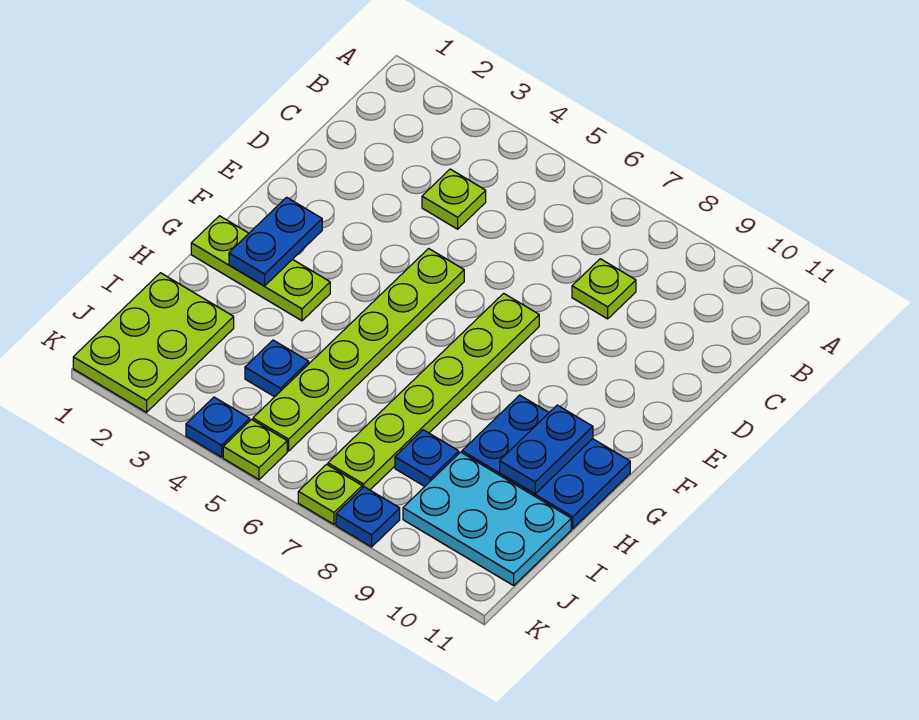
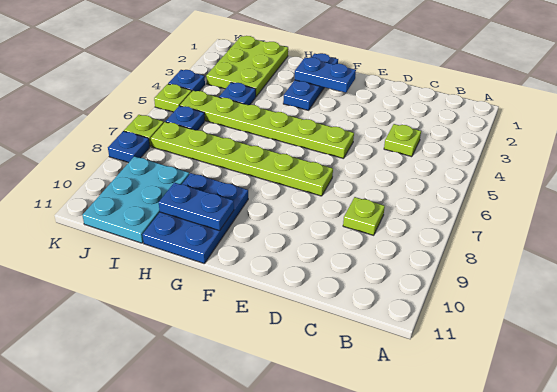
lime 1x3 plate [191,216,330,321] -> blue 1x3 plate [283,53,338,110]
lime 2x3 plate [73,273,234,412] -> lime 2x3 plate turned to [206,36,288,97]
blue 1x1 plate [395,430,459,486] -> blue 1x1 plate moved to [166,106,205,130]

